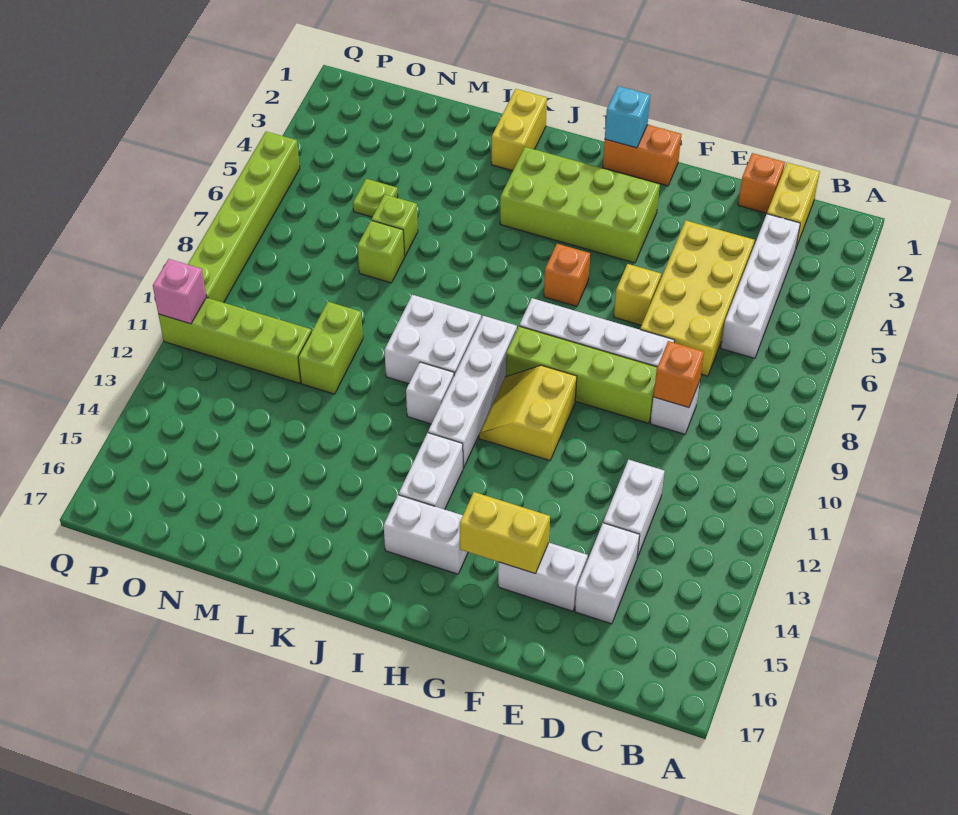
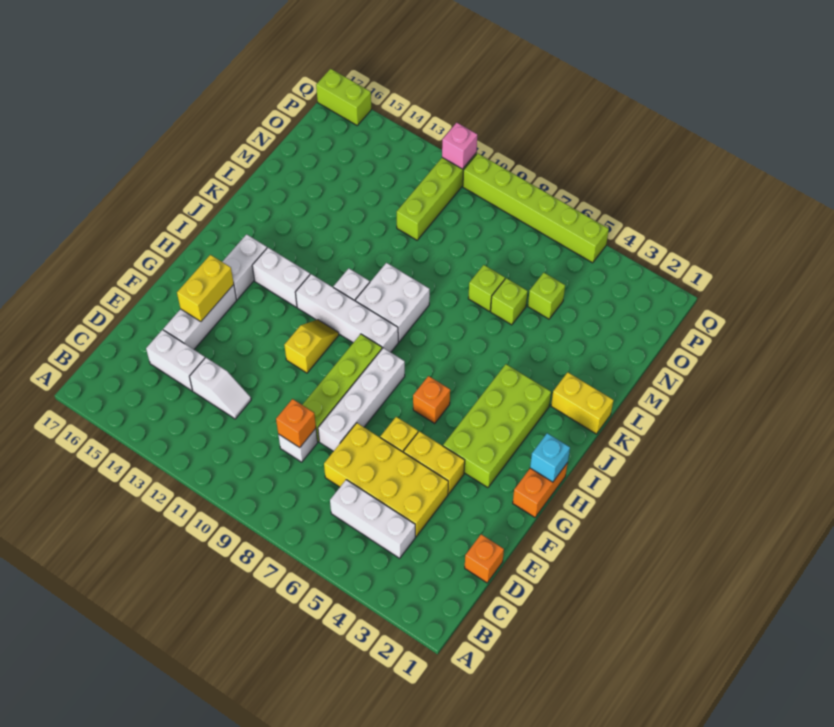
yellow 1x2 brick [767,163,820,248] -> yellow 1x2 brick moved to [404,431,465,494]
white 1x4 brick [721,214,800,358] -> white 1x3 brick [330,480,415,558]
white 1x2 brick [603,460,664,558] -> white 1x2 slope [189,358,251,419]
white 1x2 brick [498,543,588,611] -> white 1x3 brick [163,285,237,349]
yellow 2x2 slope [479,365,577,461] -> yellow 1x2 slope [284,320,339,373]
lime 1x2 brick [298,302,363,394] -> lime 1x2 brick moved to [316,69,371,125]
lime 1x1 plate [353,179,398,217] -> lime 1x1 brick [528,273,565,319]

